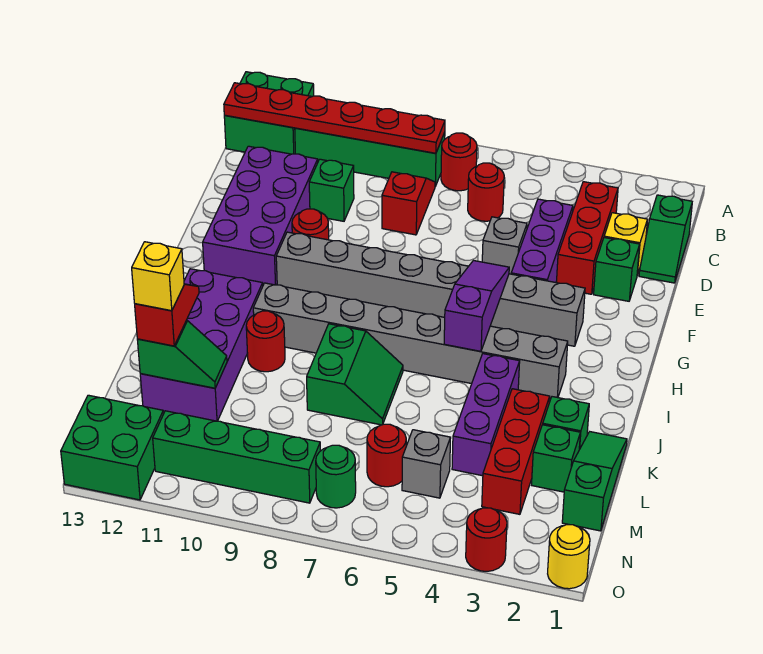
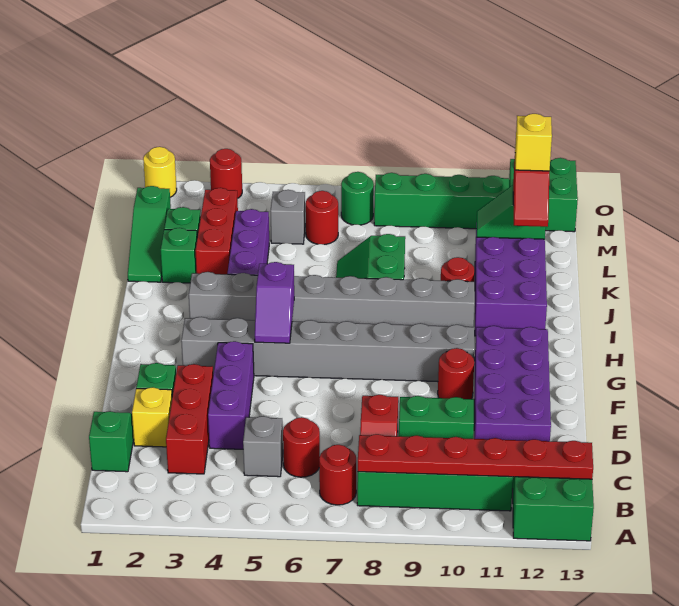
green 1x1 brick [309,159,354,221] -> green 1x2 brick [399,396,474,439]
grey 1x1 brick [482,217,527,274] -> grey 1x1 brick moved to [243,416,283,477]
purple 1x3 slope [444,261,509,351] -> purple 1x2 slope [255,262,294,343]

